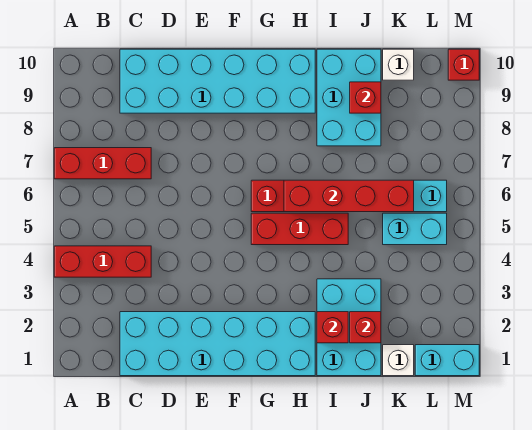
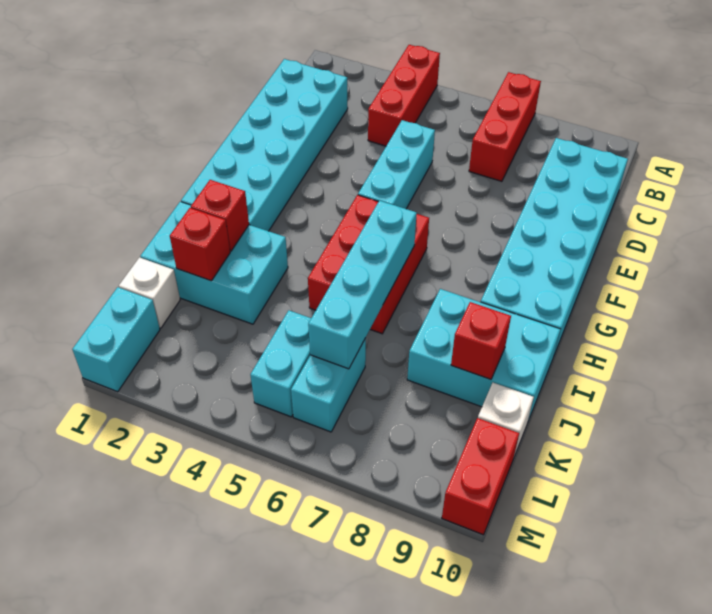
none -> cyan 1x3 brick [358,120,435,209]
red 1x4 brick [284,180,414,212] -> cyan 1x4 brick [308,201,417,369]
red 1x1 brick [448,49,479,80] -> red 1x2 brick [442,418,519,535]

